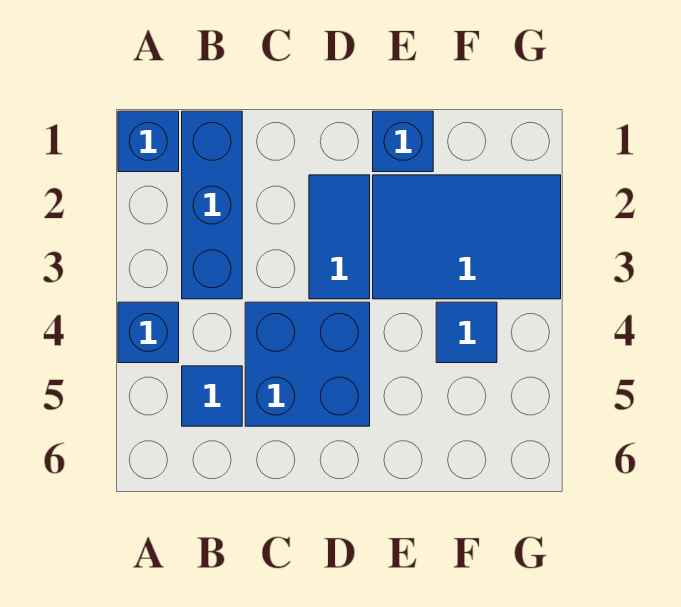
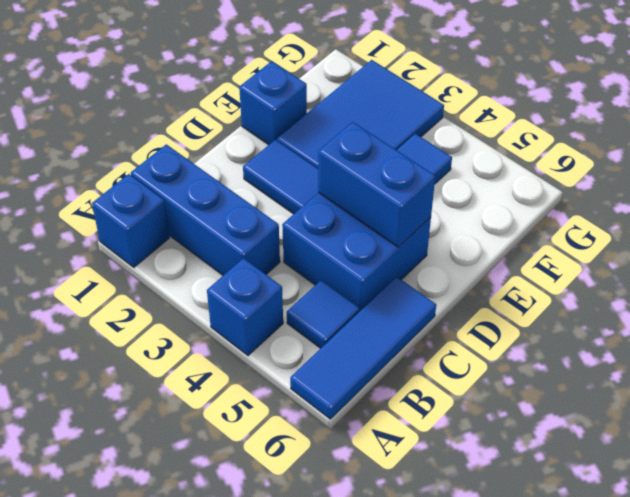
none -> blue 1x3 tile [290,277,436,419]
none -> blue 1x2 brick [318,122,435,247]

